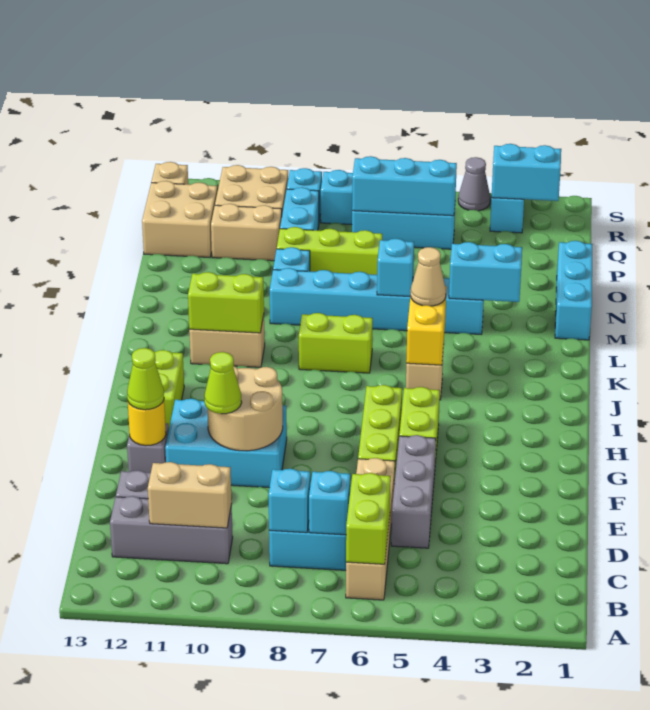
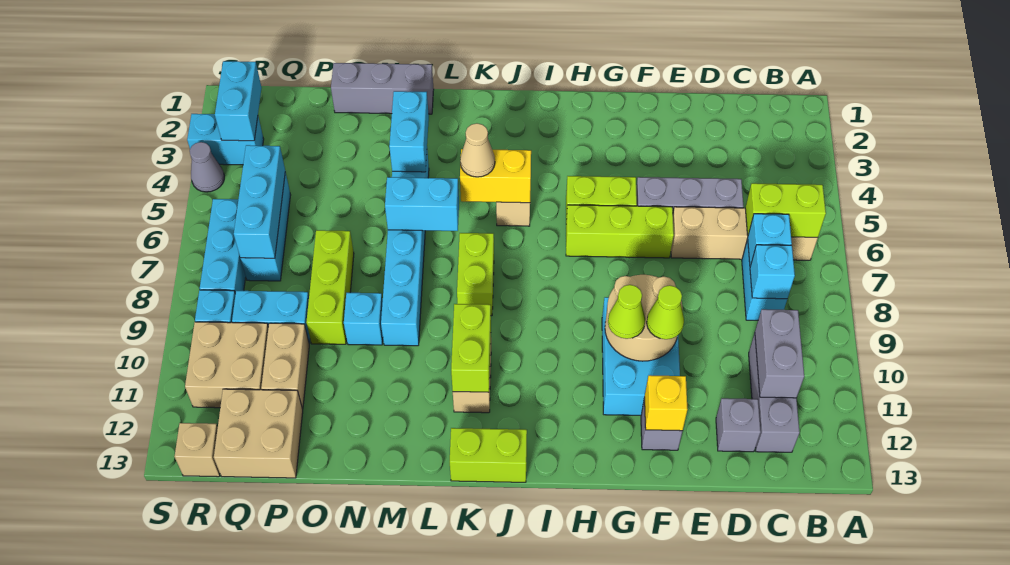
tan 1x2 brick [148,462,232,528] -> grey 1x2 brick [755,309,804,398]
yellow 1x1 round brick [128,401,166,446] -> yellow 1x1 brick [645,375,688,431]
lime 1x1 cone [127,348,164,410] -> lime 1x1 cone moved to [608,285,645,339]
lime 1x2 brick [155,350,184,427] -> lime 1x2 brick moved to [450,428,527,482]
cyan 1x3 brick [555,241,593,340] -> grey 1x3 brick [331,63,434,114]
cyan 1x1 brick [377,238,414,296] -> cyan 1x2 brick [385,177,459,231]

